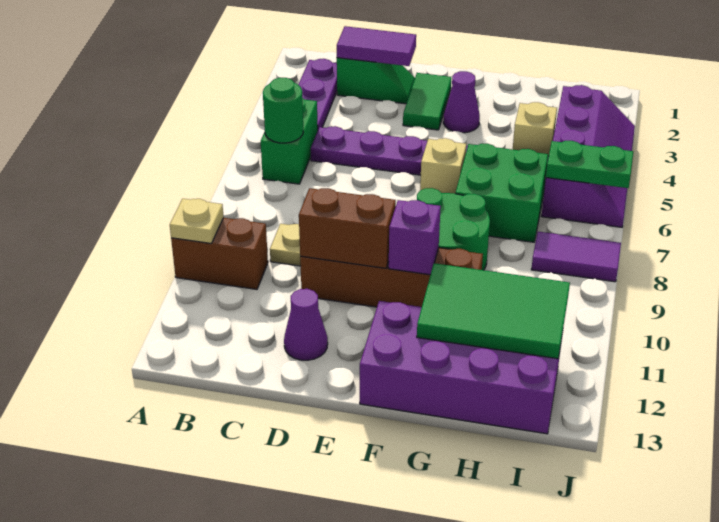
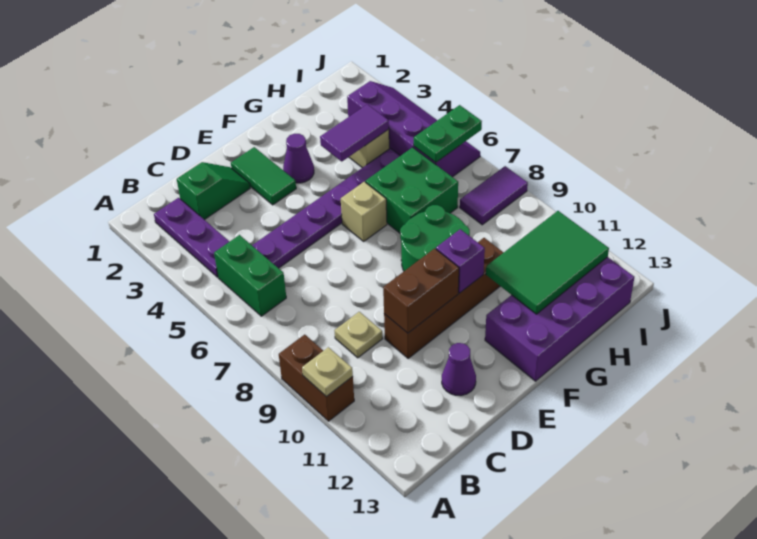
brown 1x2 brick [171,218,268,289] -> brown 1x2 brick turned to [279,335,354,421]
green 1x1 round brick [263,78,303,143] -> none
purple 1x2 tile [337,26,416,66] -> purple 1x2 tile moved to [320,104,389,161]

